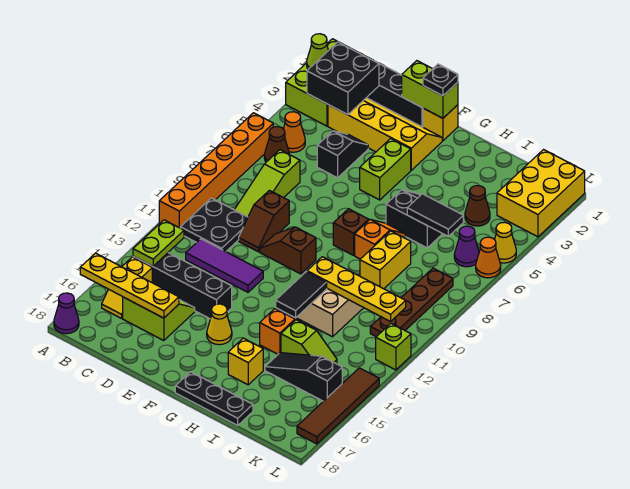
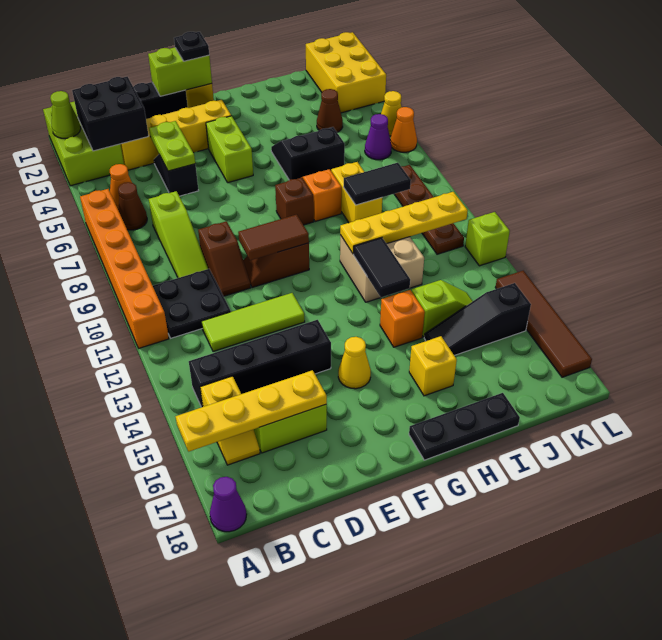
lime 1x2 plate [133,220,184,266] -> lime 1x2 plate moved to [149,121,195,171]
purple 1x3 tile [186,239,263,292] -> lime 1x3 tile [201,293,305,352]
none -> brown 1x2 tile [238,215,309,260]
black 1x2 tile [407,194,463,236] -> black 1x2 tile moved to [344,163,411,205]

